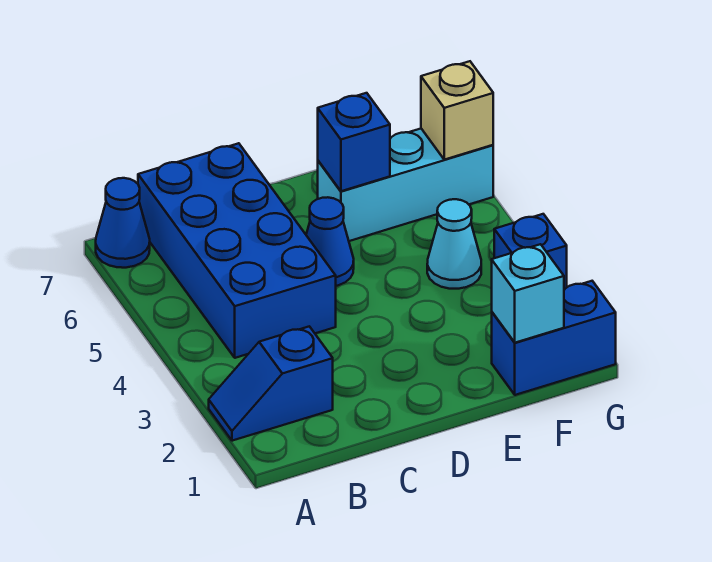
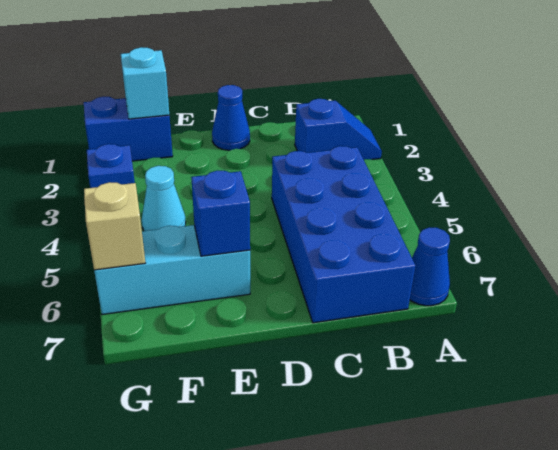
blue 1x1 cone [306,197,354,286] -> blue 1x1 cone moved to [212,85,250,150]

